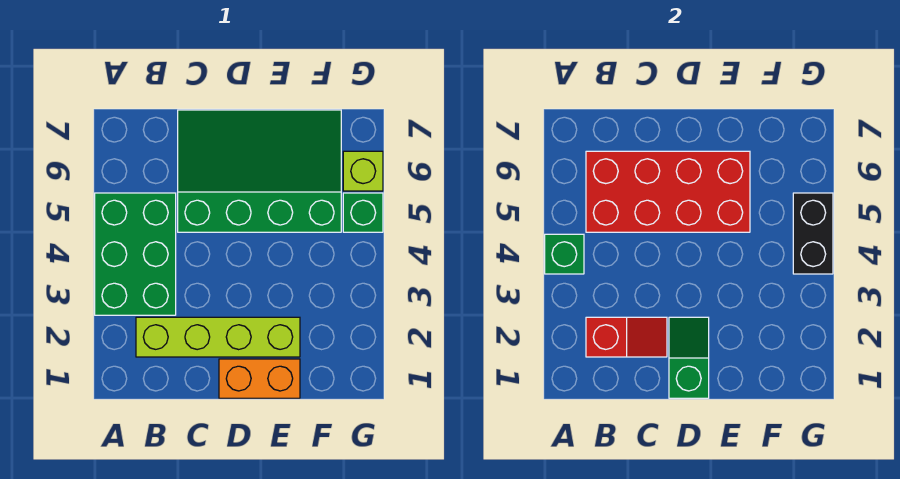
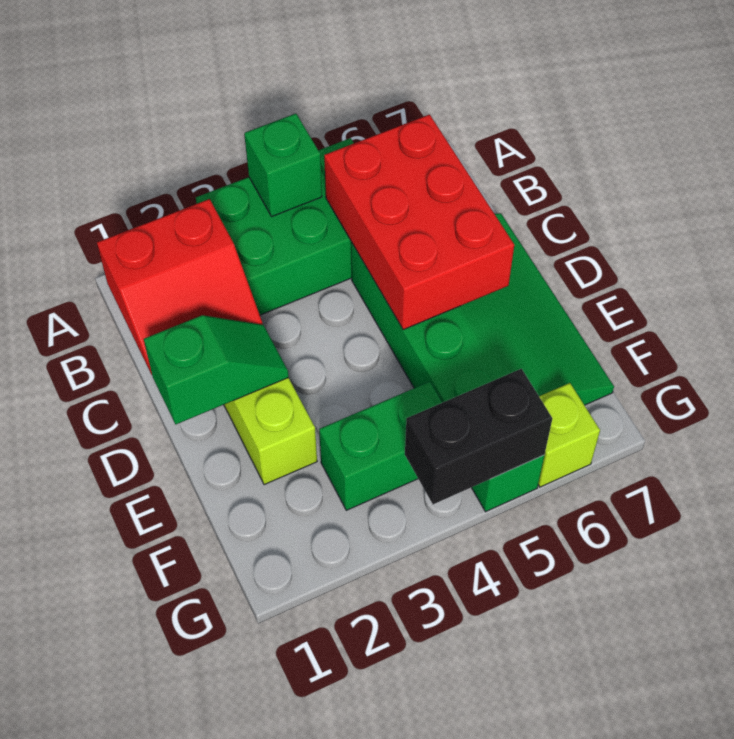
red 1x2 slope [586,317,667,357] -> red 2x2 slope [97,199,263,375]
red 2x4 brick [586,151,750,232] -> red 2x3 brick [324,114,514,330]
orange 1x2 brick [219,359,300,398] -> none
none -> green 1x2 brick [319,382,442,510]

